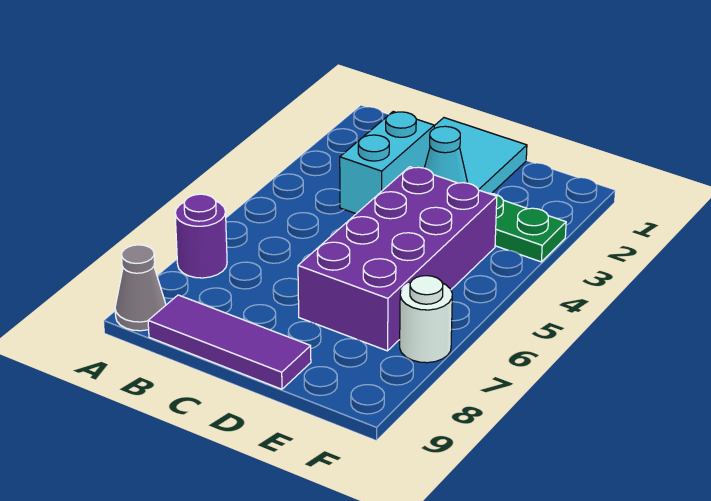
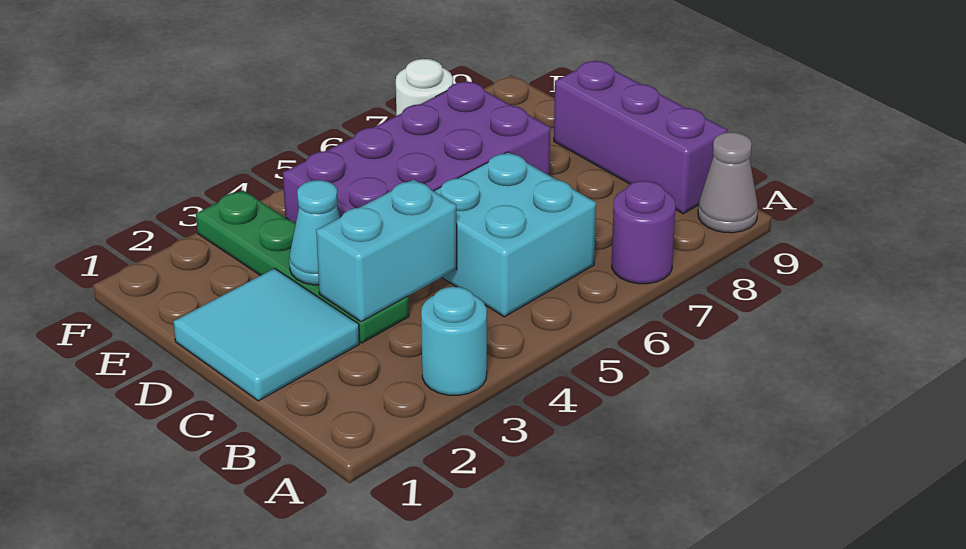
none -> cyan 1x1 round brick [421,287,487,395]
none -> cyan 2x2 brick [434,152,596,317]
purple 1x3 tile [148,295,311,389] -> purple 1x3 brick [554,60,727,214]

